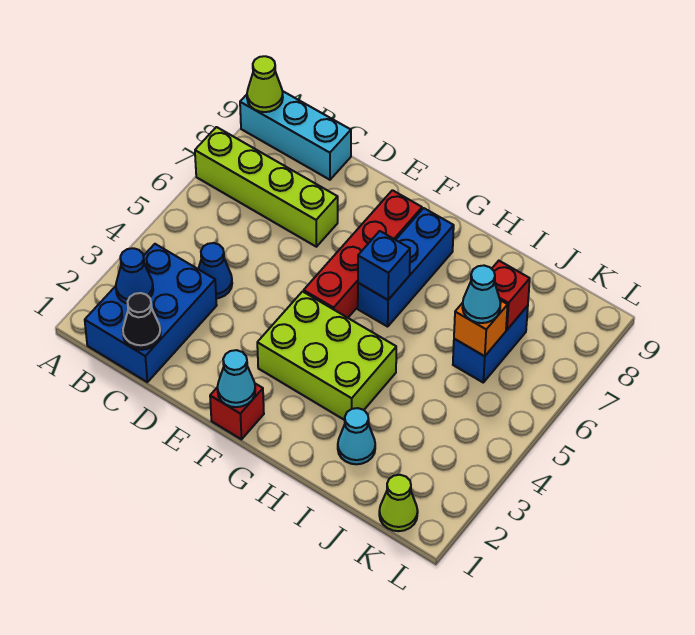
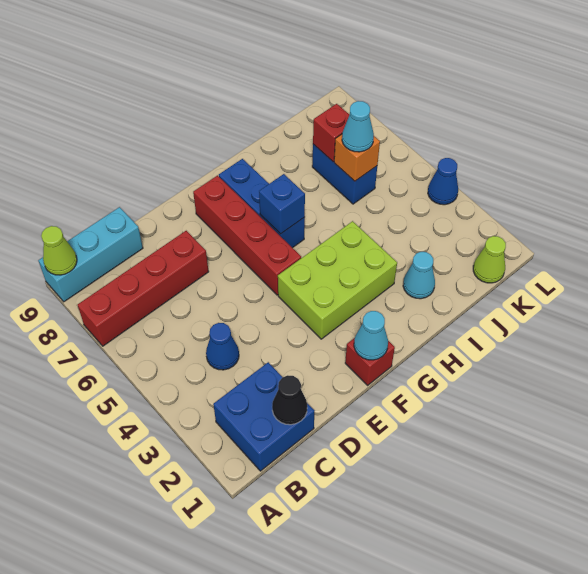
lime 1x4 brick [195,127,338,247] -> red 1x4 brick [78,231,209,346]
blue 2x3 brick [85,244,217,382] -> blue 2x2 brick [213,362,314,471]
blue 1x1 cone [116,248,153,304] -> blue 1x1 cone moved to [428,158,458,205]

